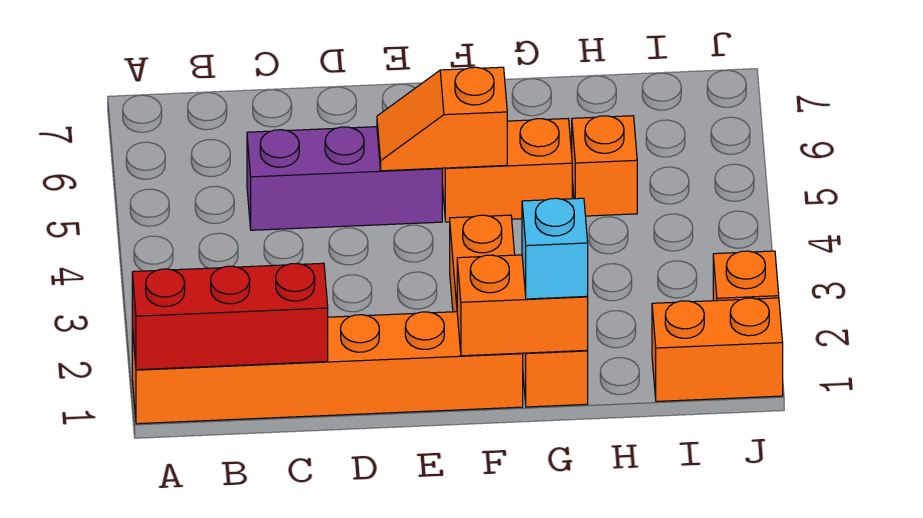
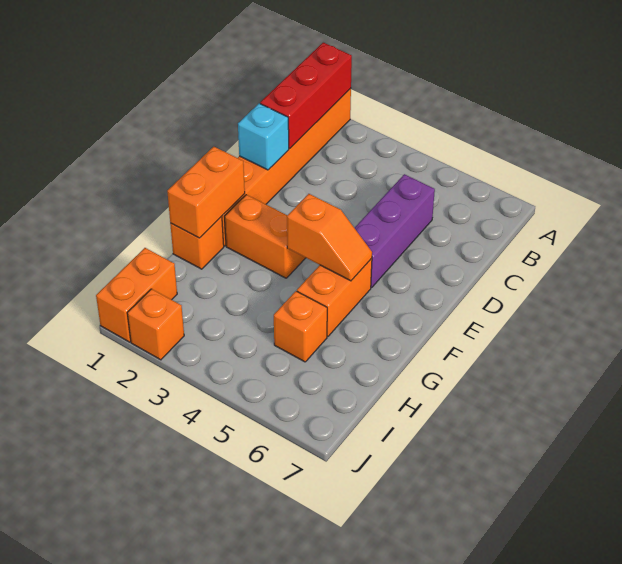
orange 1x2 slope [377,67,507,171] -> orange 1x2 slope turned to [287,194,372,281]
cyan 1x1 brick [522,198,588,299] -> cyan 1x1 brick moved to [238,103,289,170]

